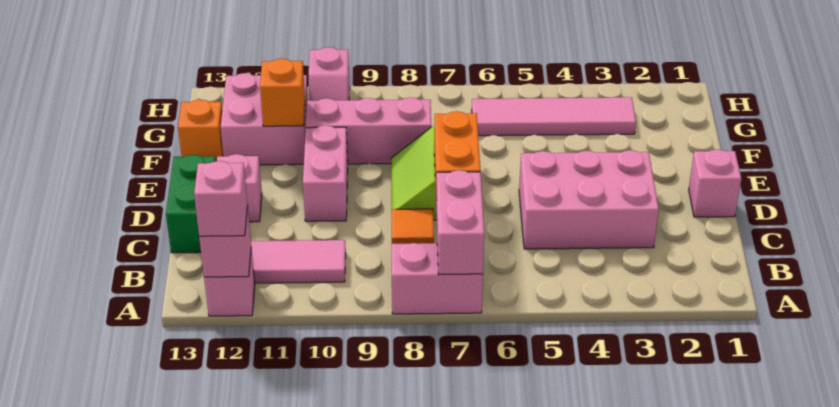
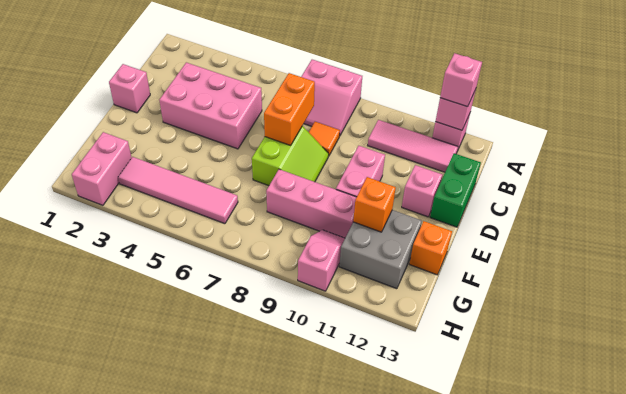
pink 1x2 brick [436,170,484,274] -> pink 1x2 brick moved to [72,132,132,205]
pink 2x2 brick [221,73,308,165] -> grey 2x2 brick [339,210,422,289]

